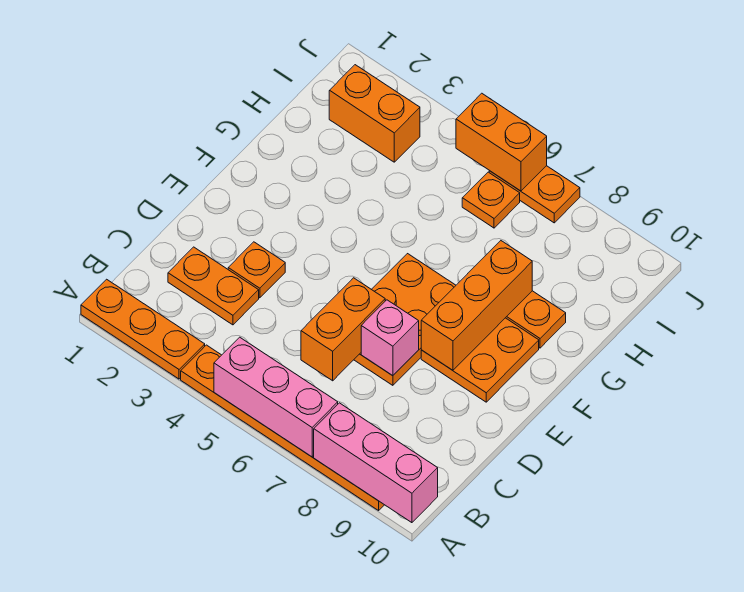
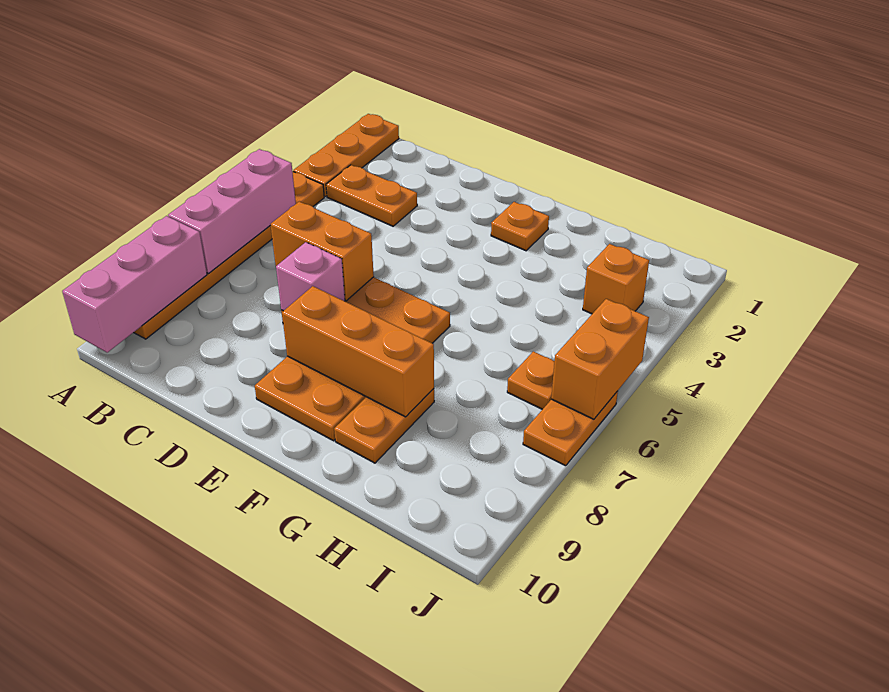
orange 1x2 plate [168,247,259,325] -> orange 1x2 plate turned to [326,165,417,226]
orange 1x1 plate [228,242,285,298] -> orange 1x1 plate moved to [491,202,549,251]
orange 1x2 brick [329,65,420,162] -> orange 1x1 brick [583,244,649,314]

